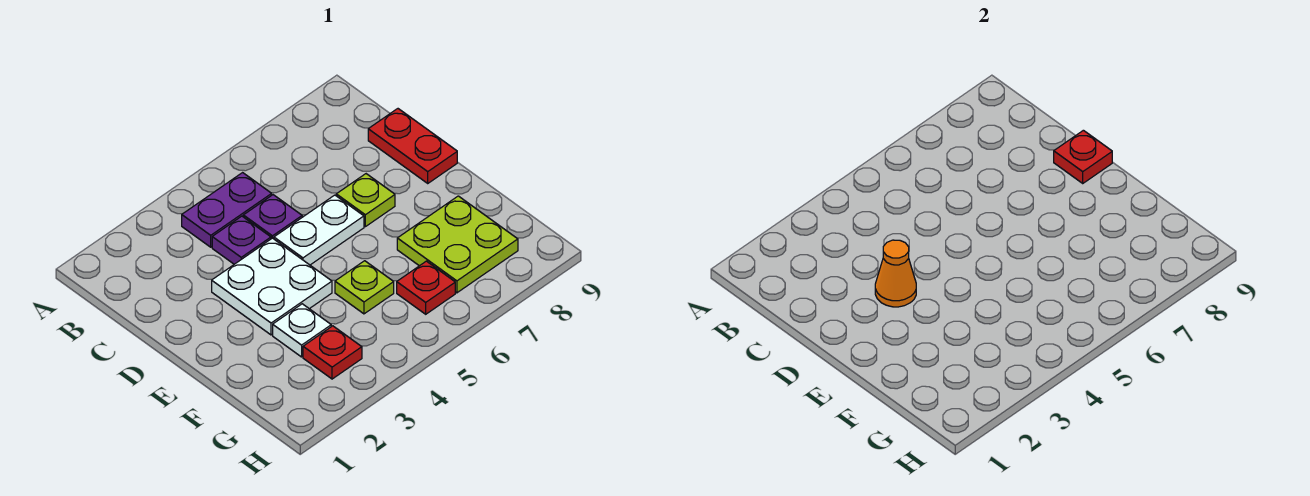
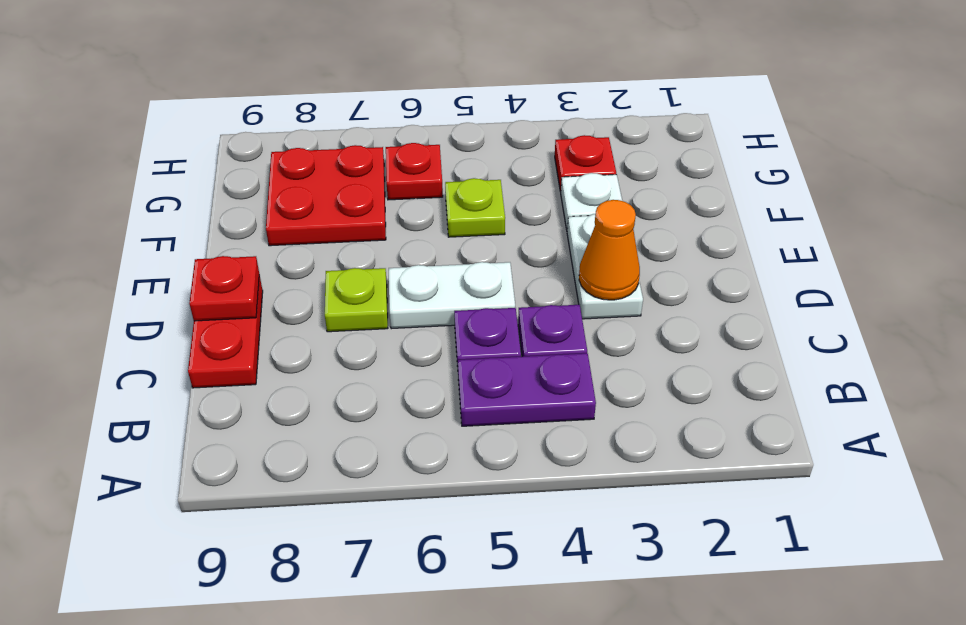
white 2x2 plate [212,238,332,335] -> white 1x2 plate [567,214,643,319]
lime 2x2 plate [397,196,518,293] -> red 2x2 plate [266,145,386,246]

